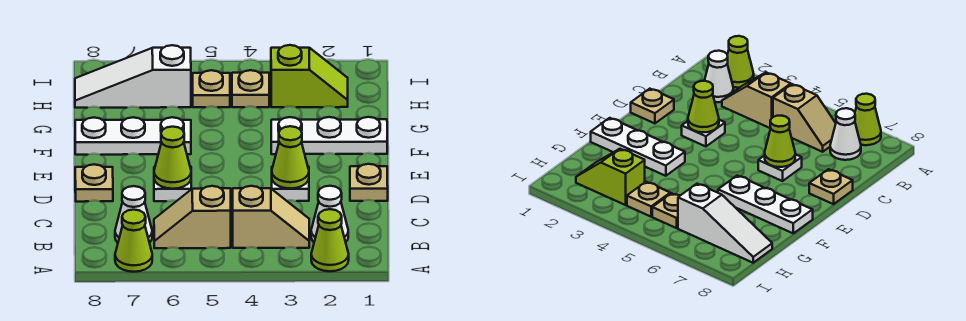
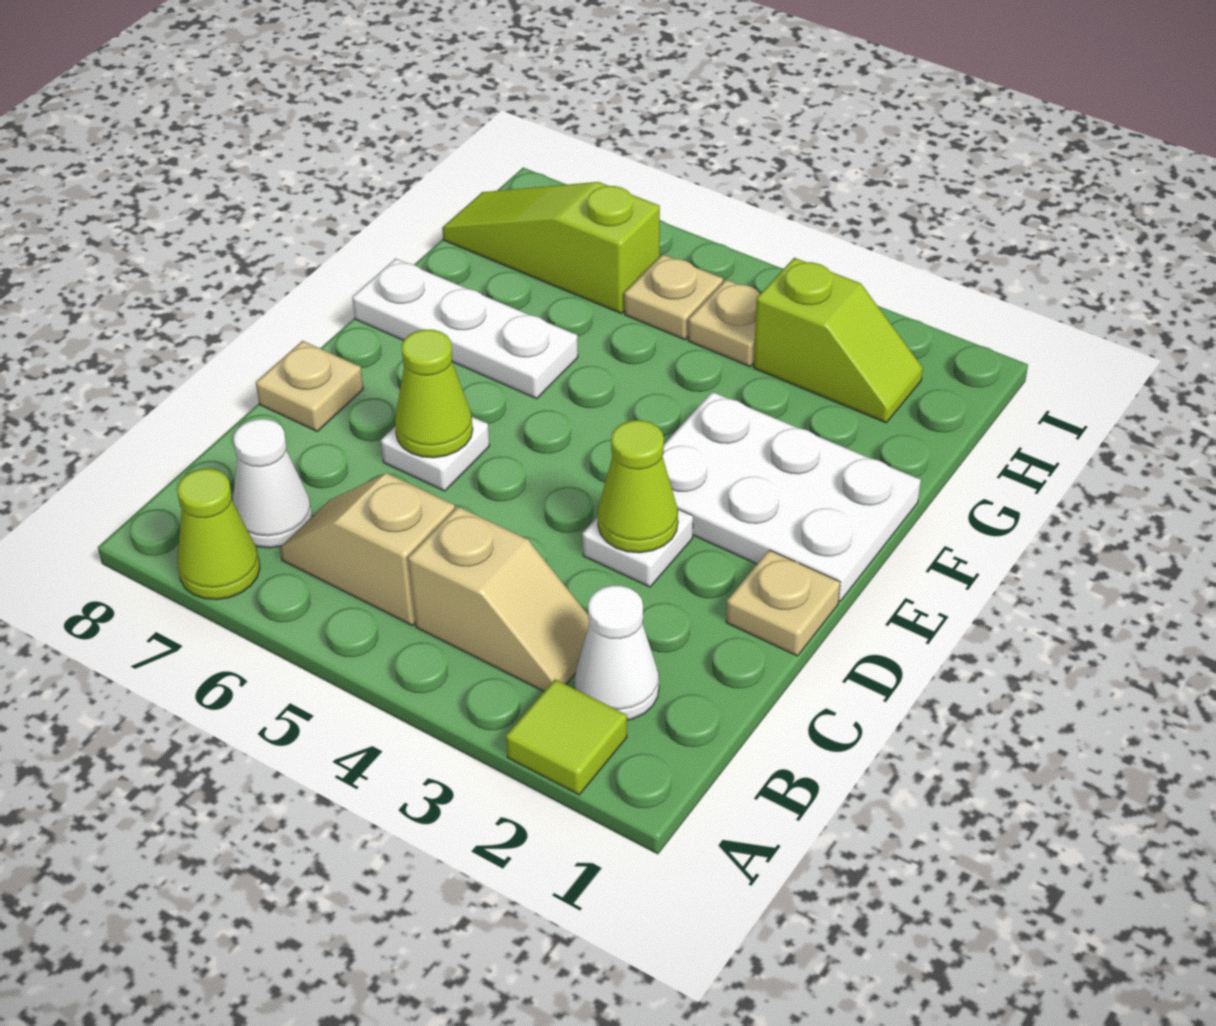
lime 1x1 cone [311,209,349,271] -> lime 1x1 tile [506,679,627,795]
white 1x3 plate [271,117,387,154] -> white 2x3 plate [663,392,921,601]
white 1x3 slope [75,45,191,108] -> lime 1x3 slope [442,182,660,314]

